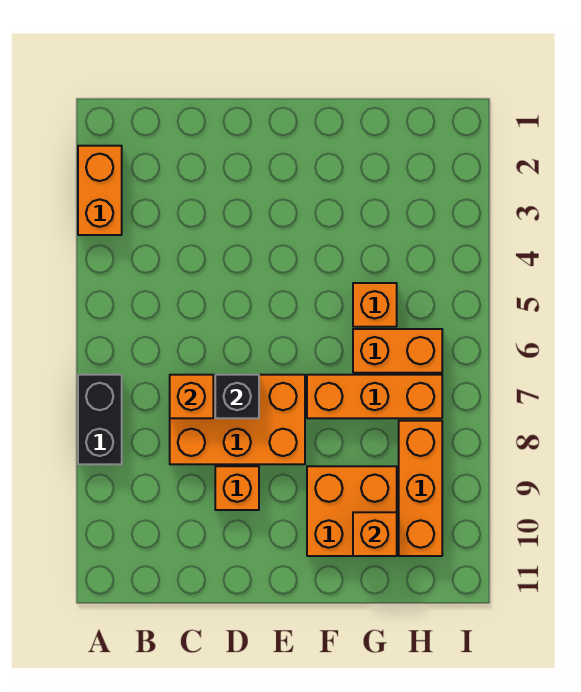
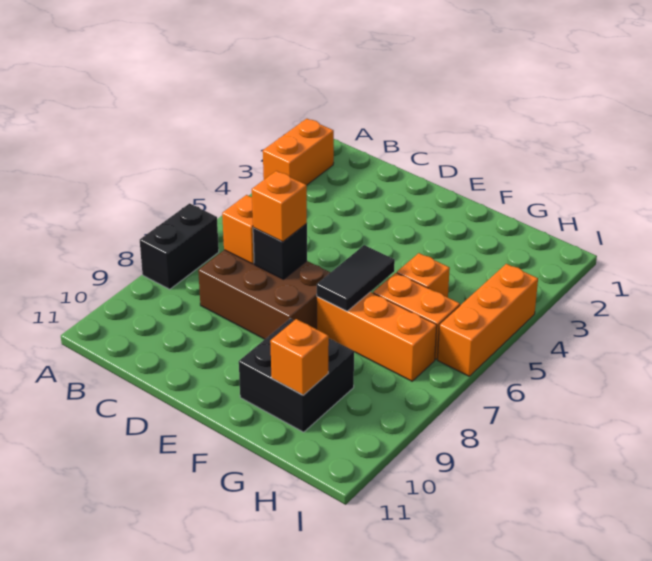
orange 2x3 brick [170,375,305,464] -> brown 2x3 brick [198,250,331,339]
orange 1x1 brick [215,466,259,510] -> orange 1x1 brick moved to [252,171,307,242]
none -> black 1x2 tile [317,245,395,311]
orange 2x2 brick [307,466,397,556] -> black 2x2 brick [239,319,354,432]
orange 1x3 brick [399,421,442,556] -> orange 1x3 brick moved to [437,264,538,376]

